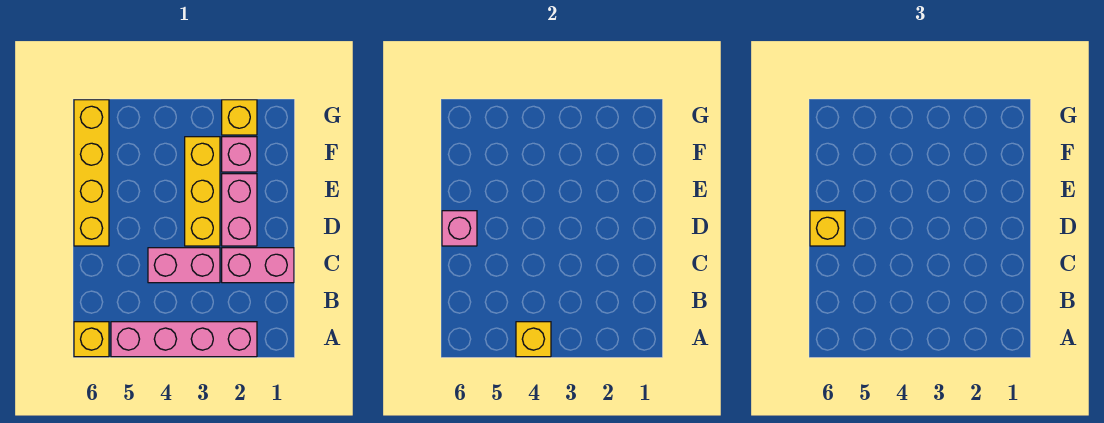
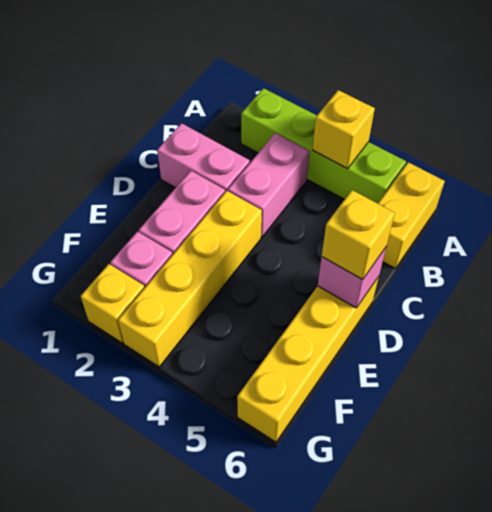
pink 1x4 brick [111,322,257,357] -> lime 1x4 brick [241,88,406,204]
yellow 1x1 brick [74,322,109,357] -> yellow 1x2 brick [378,162,445,268]
pink 1x2 brick [148,248,220,283] -> pink 1x2 brick turned to [228,133,309,237]
yellow 1x3 brick [185,137,220,246] -> yellow 1x4 brick [118,191,262,367]

